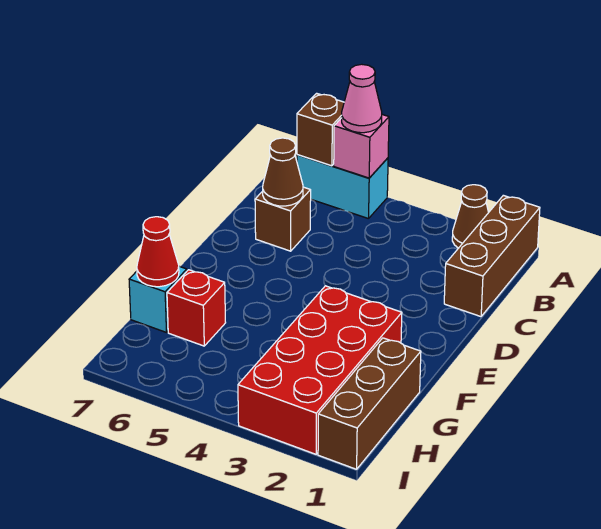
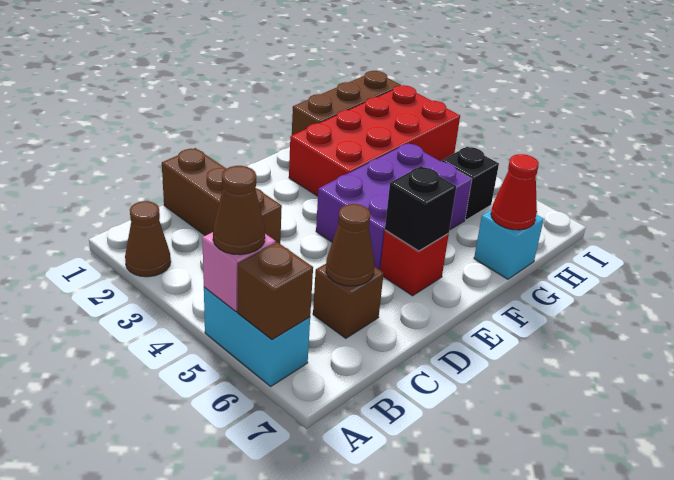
brown 1x3 brick [444,195,540,317] -> brown 1x3 brick turned to [162,148,282,244]
pink 1x1 cone [342,64,382,133] -> brown 1x1 cone [213,166,265,255]
none -> purple 2x3 brick [316,143,472,270]
none -> black 1x1 brick [385,166,456,251]
red 1x1 brick [167,270,226,346] -> red 1x1 brick moved to [380,230,449,296]
none -> black 1x1 brick [441,147,499,220]

